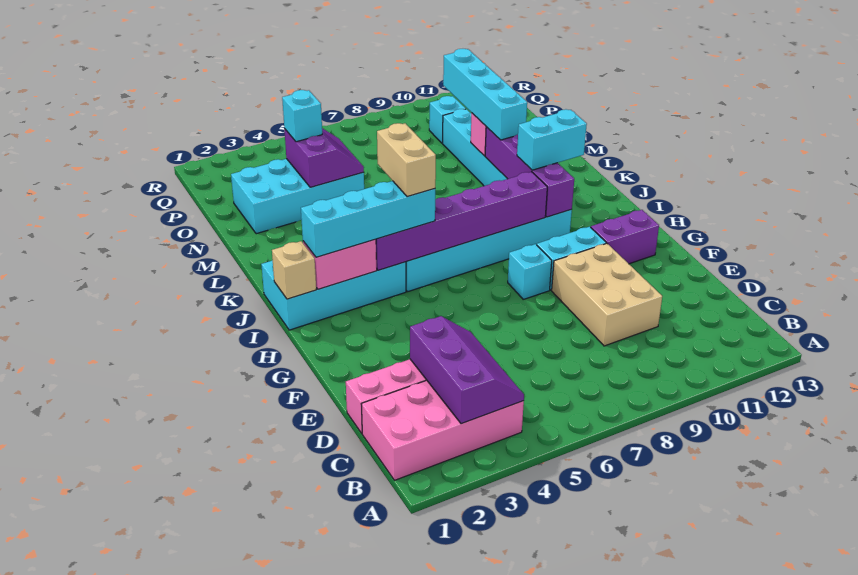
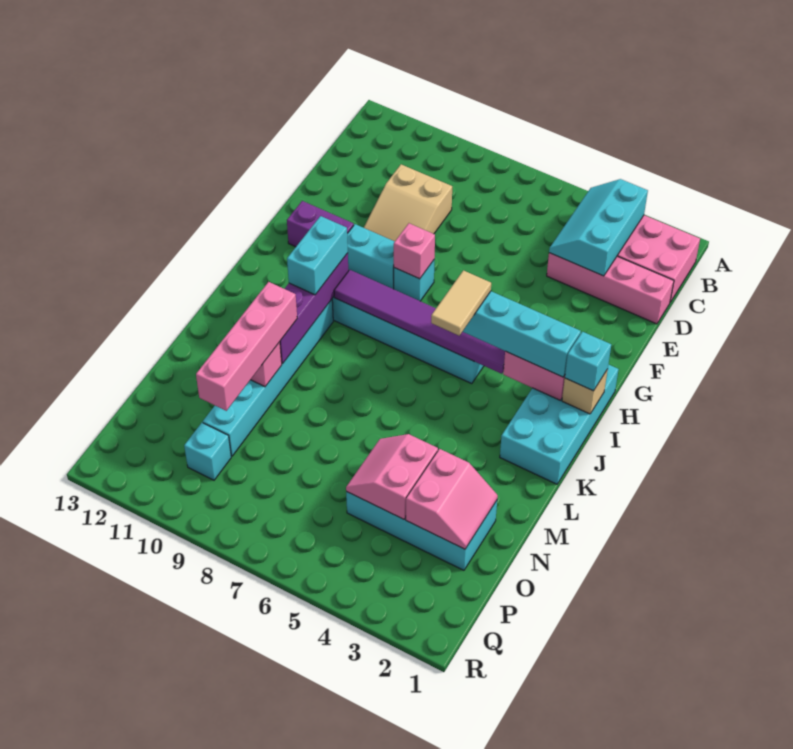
purple 2x3 slope [410,316,524,424] -> cyan 2x3 slope [549,179,648,276]
tan 2x3 brick [552,243,662,346] -> tan 2x3 slope [364,164,452,241]
none -> pink 1x1 brick [394,223,435,279]
cyan 2x4 brick [261,260,406,330] -> cyan 2x4 brick turned to [500,364,619,484]
purple 1x6 brick [376,172,547,270] -> purple 1x6 tile [334,270,505,374]
tan 1x2 brick [377,123,436,197] -> tan 1x2 tile [431,270,491,336]
cyan 1x2 brick [517,109,587,170] -> cyan 1x2 brick turned to [287,216,348,295]
cyan 1x4 brick [443,49,527,140] -> pink 1x4 brick [196,282,297,411]
none -> pink 2x2 slope [406,449,498,549]
purple 2x2 slope [284,128,364,187] -> pink 2x2 slope [346,434,438,519]
cyan 1x1 brick [282,90,322,142] -> cyan 1x1 brick moved to [565,332,611,391]

